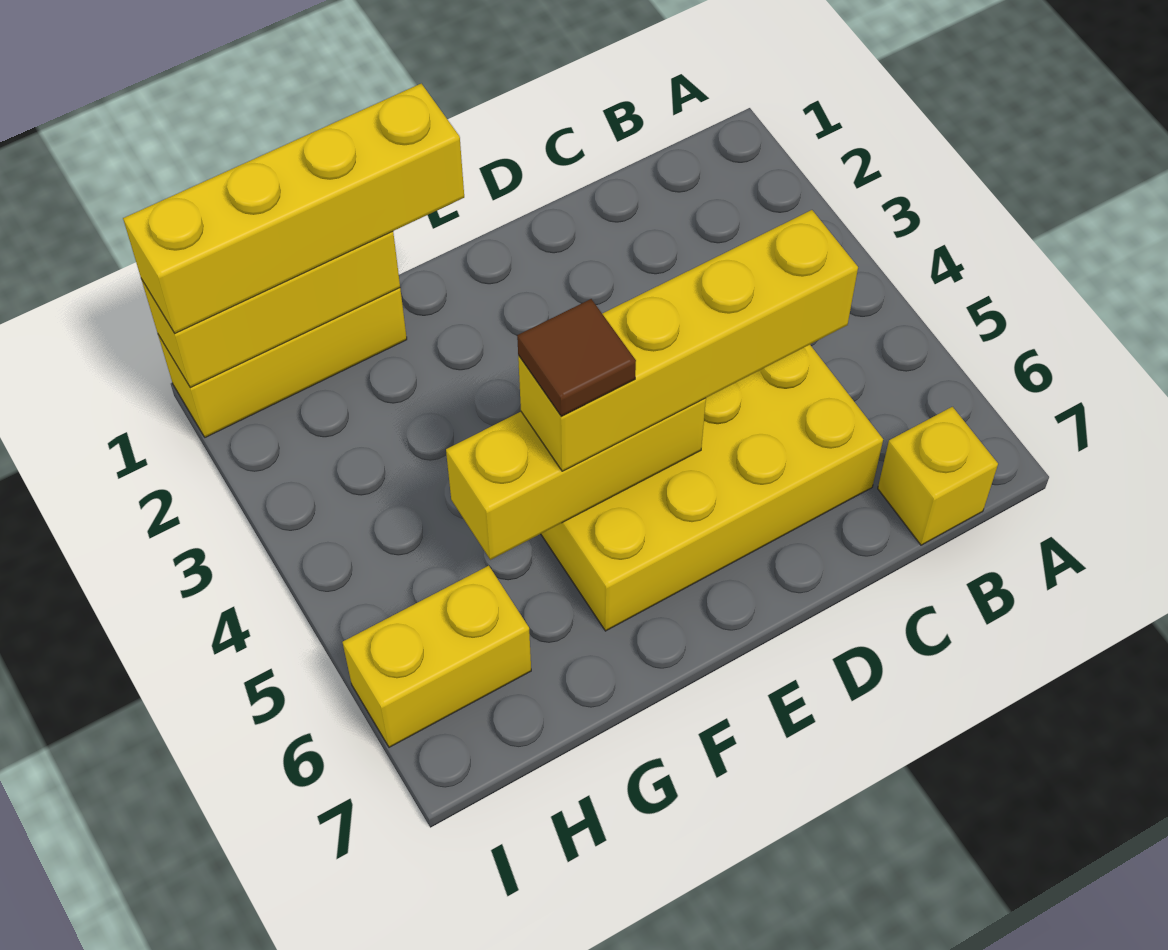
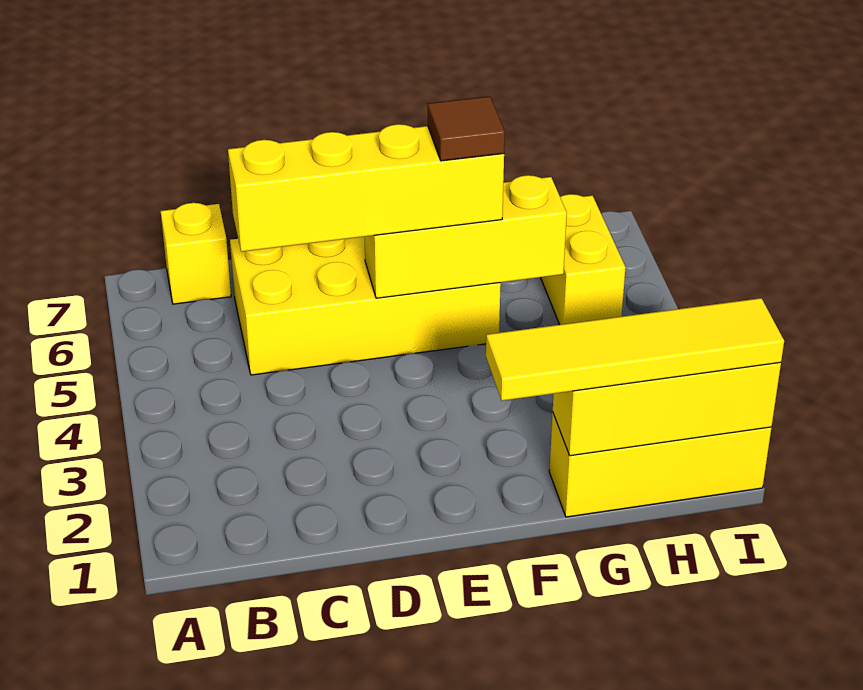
yellow 1x4 brick [123,84,464,333] -> yellow 1x4 tile [486,298,784,401]
yellow 1x2 brick [343,566,531,747] -> yellow 1x2 brick turned to [540,194,626,325]

